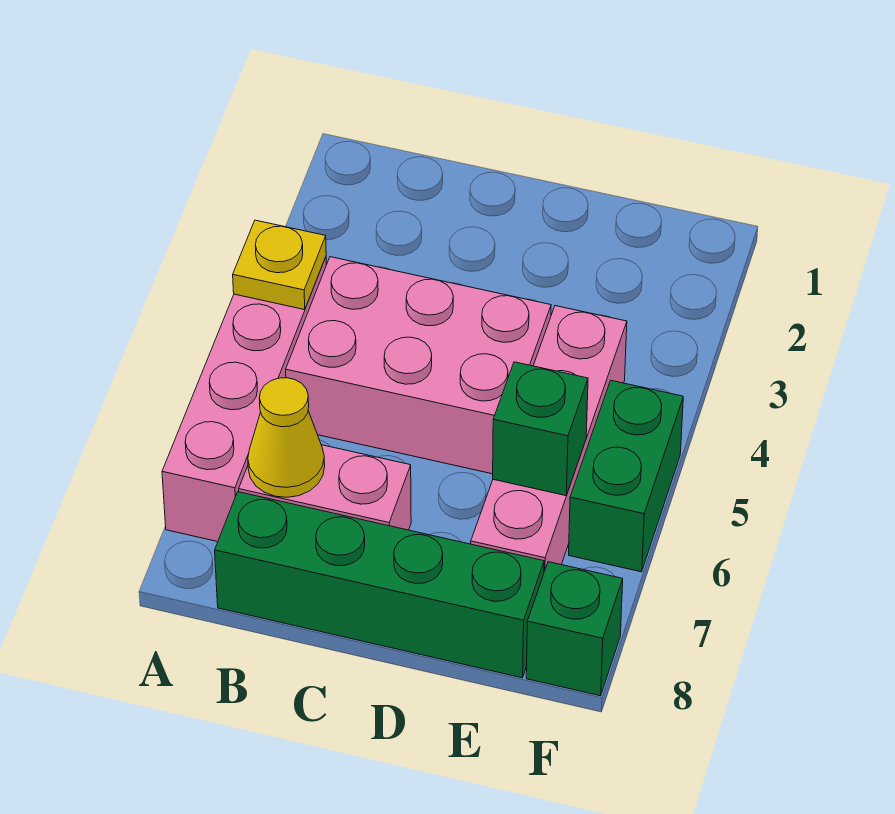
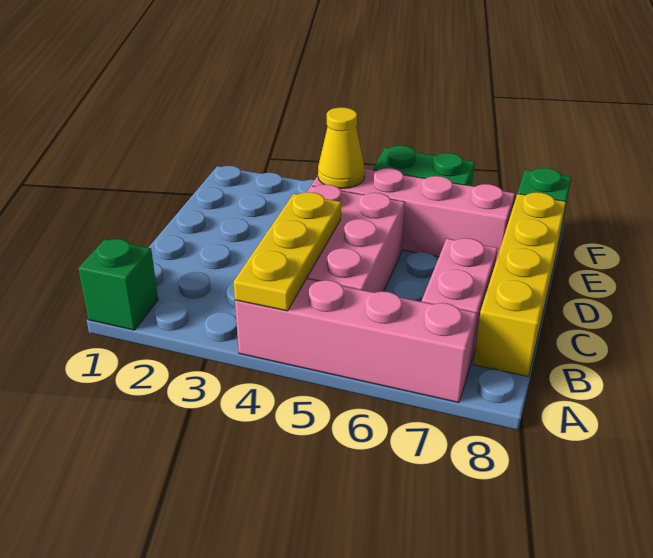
yellow 1x1 plate [233,220,326,310] -> yellow 1x3 plate [234,192,341,311]
yellow 1x1 cone [248,378,325,497] -> yellow 1x1 cone moved to [318,107,365,189]
green 1x4 brick [215,492,544,678] -> yellow 1x4 brick [474,192,566,376]
green 1x1 brick [493,362,588,496] -> green 1x1 brick moved to [78,239,158,330]

